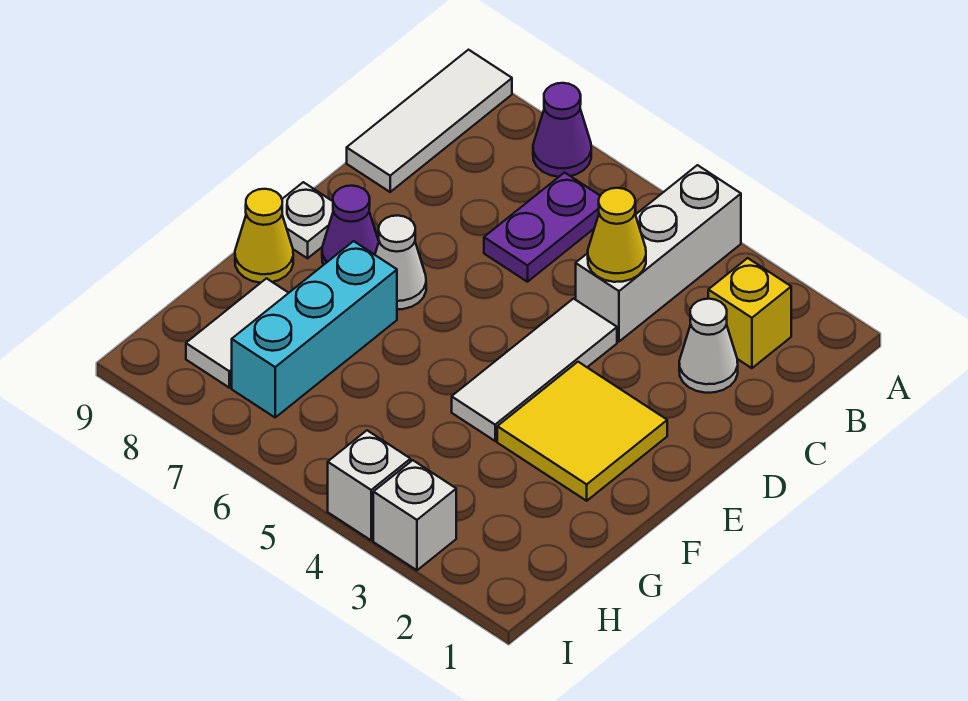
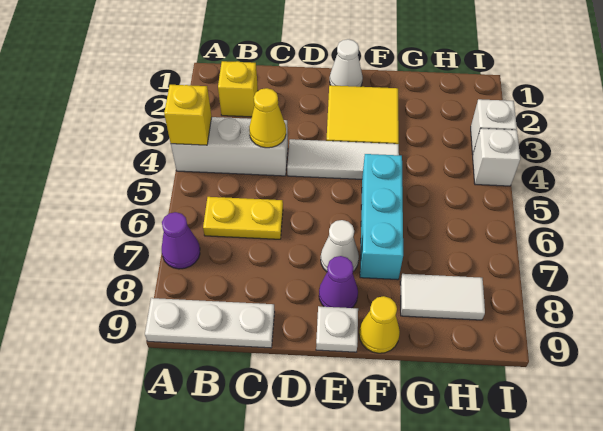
none -> yellow 1x1 brick [164,85,212,145]
white 1x3 tile [347,50,512,192] -> white 1x3 plate [145,298,275,348]
purple 1x2 plate [484,173,600,282] -> yellow 1x2 plate [203,197,283,239]
white 1x1 cone [679,299,738,393] -> white 1x1 cone moved to [330,39,363,87]
cyan 1x3 brick [232,241,397,417] -> cyan 1x3 brick turned to [360,154,403,280]

